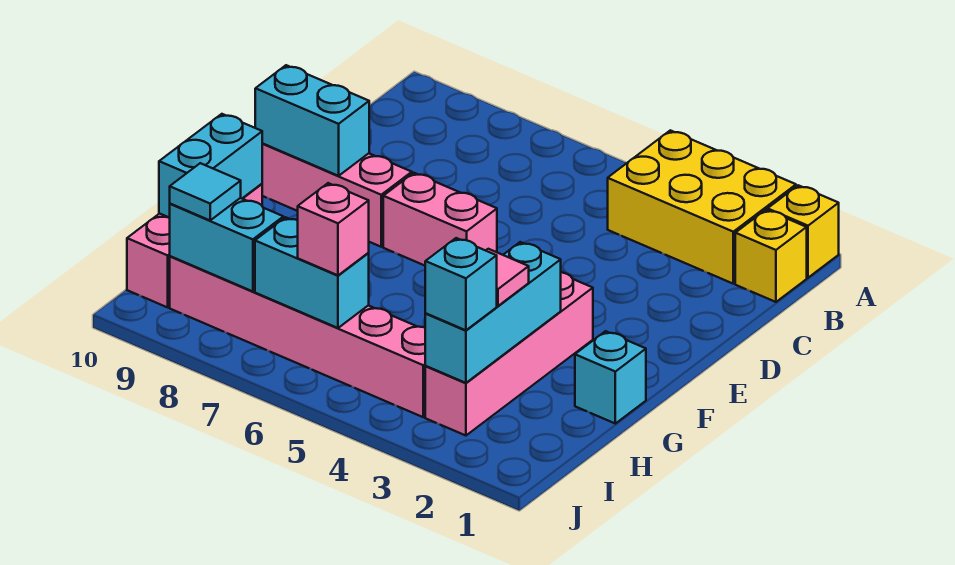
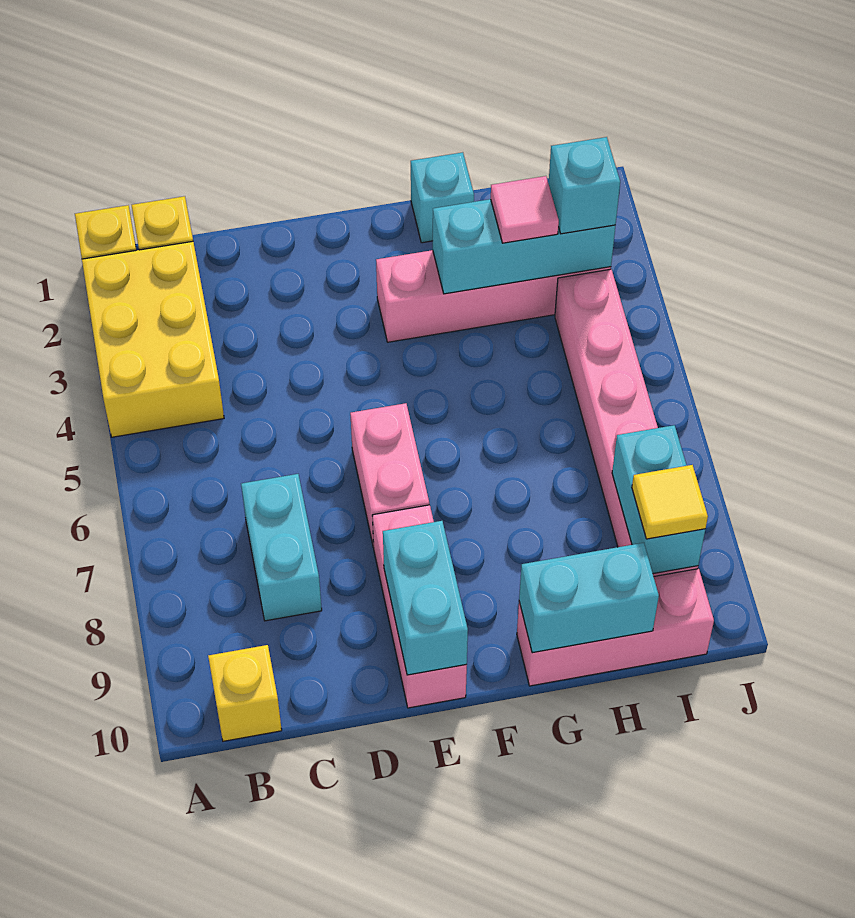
none -> yellow 1x1 brick [208,645,282,741]
cyan 1x2 brick [255,217,369,328] -> cyan 1x2 brick moved to [241,474,322,621]
pink 1x1 brick [298,183,369,275] -> none
cyan 1x1 tile [170,163,241,220] -> yellow 1x1 tile [632,465,708,539]

